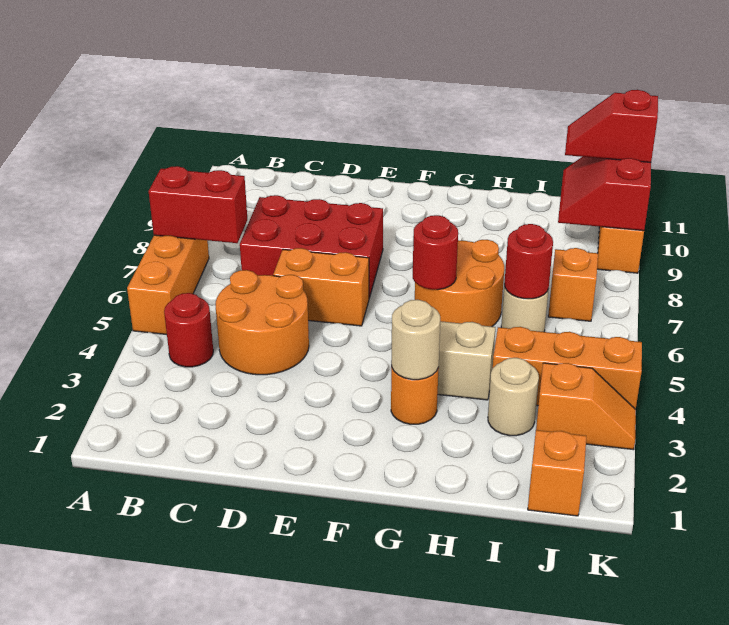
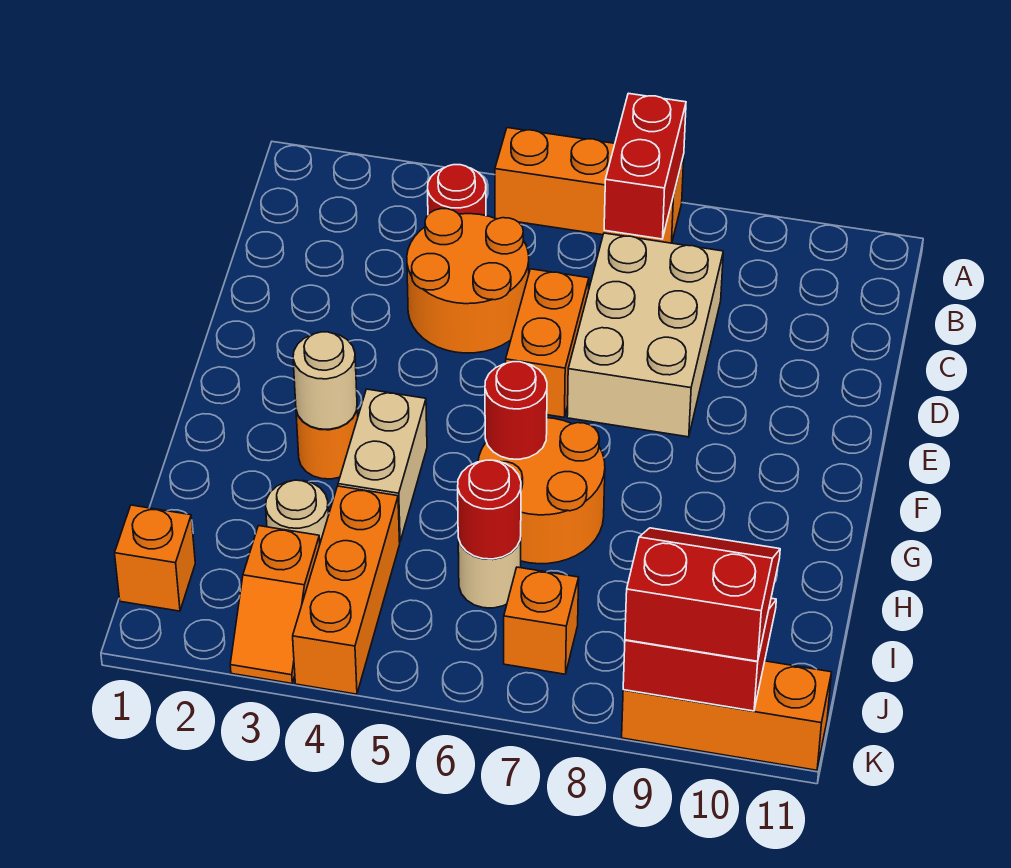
red 2x3 brick [240,195,383,298] -> tan 2x3 brick [567,233,723,437]
red 1x2 slope [565,90,658,162] -> red 2x2 slope [625,528,780,661]

